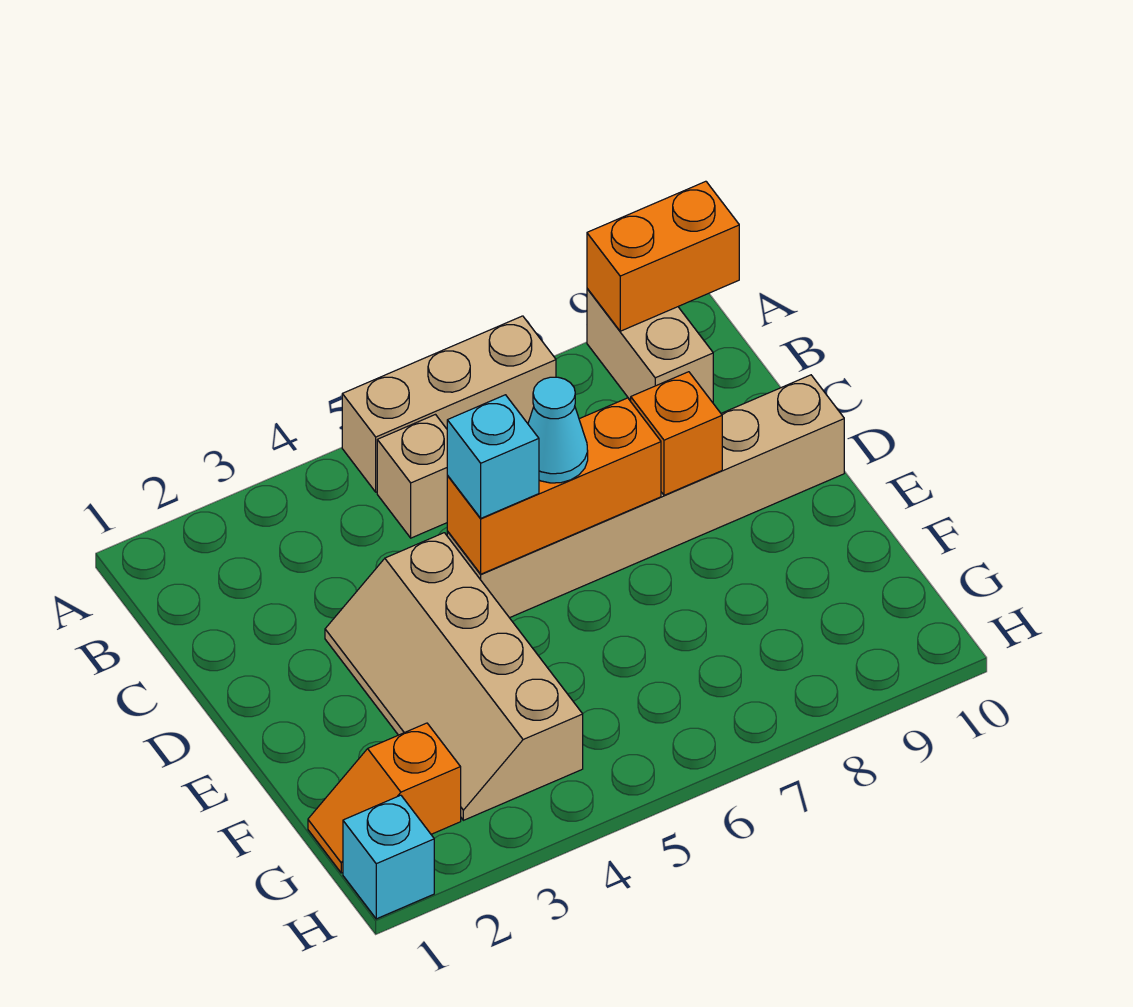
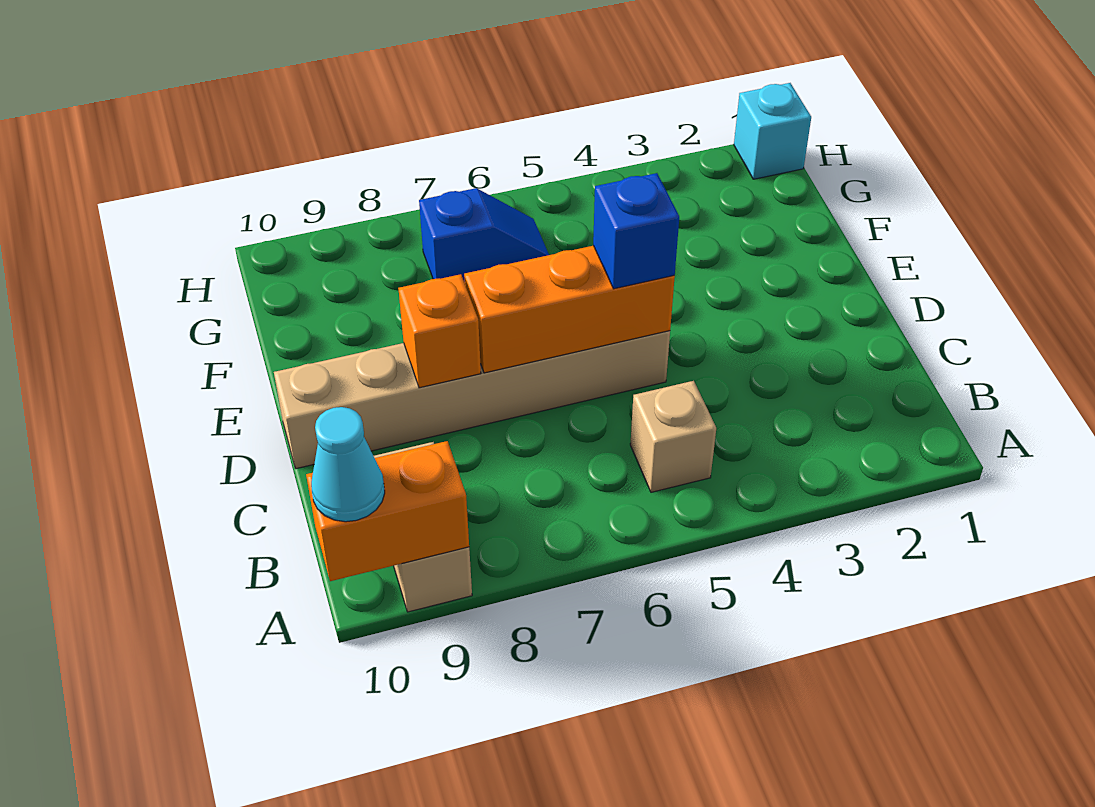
tan 1x3 brick [342,316,556,492] -> none
tan 2x4 slope [325,533,583,820] -> none
cyan 1x1 brick [447,395,539,518] -> blue 1x1 brick [593,173,679,289]
cyan 1x1 cone [528,377,588,483] -> cyan 1x1 cone moved to [311,407,385,522]
orange 1x2 slope [308,723,461,873] -> none
none -> blue 1x2 slope [419,188,549,283]

